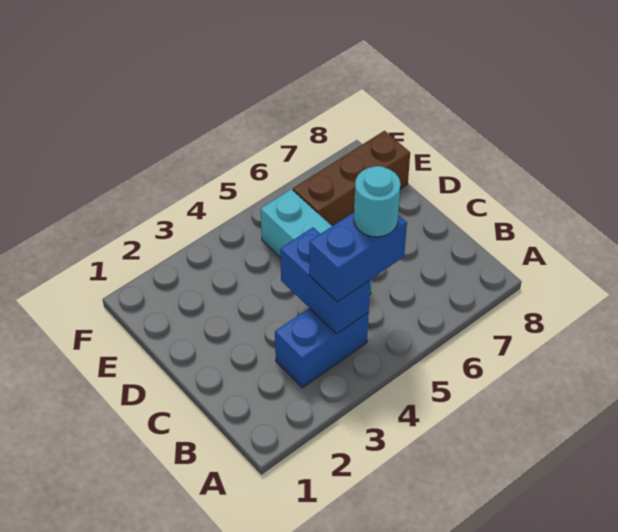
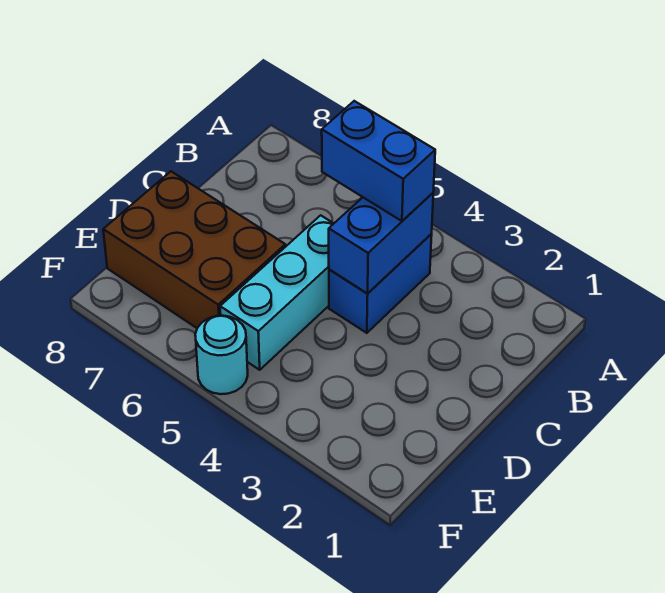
blue 1x2 brick [275,308,369,388] -> blue 1x2 brick turned to [329,234,432,333]
cyan 1x1 round brick [354,166,400,237] -> cyan 1x1 round brick moved to [195,316,248,394]
brown 1x3 brick [293,131,410,226] -> brown 2x3 brick [103,171,285,328]

